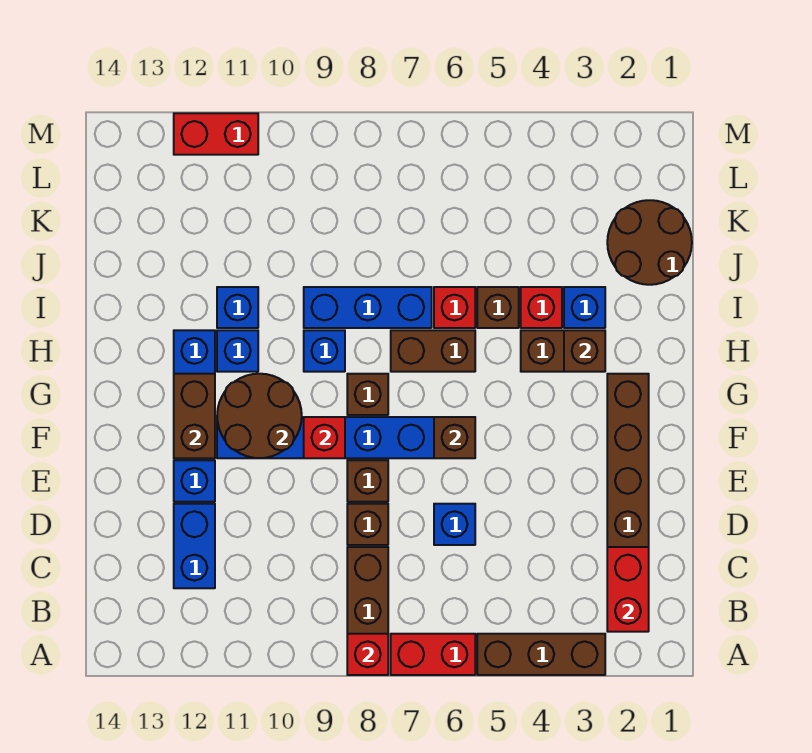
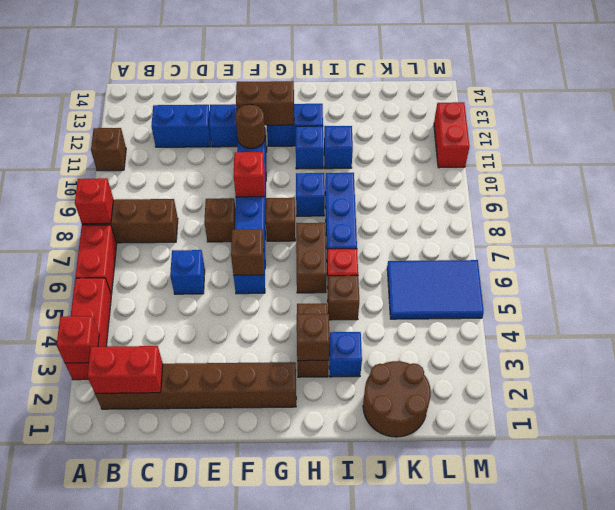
brown 1x3 brick [477,634,605,675] -> red 1x3 brick [65,278,111,380]
brown 1x1 brick [347,504,388,545] -> brown 1x1 brick moved to [91,128,126,171]
brown 2x2 round brick [217,374,302,458] -> brown 1x1 round brick [236,104,265,148]
red 1x1 brick [521,287,562,328] -> red 1x1 brick moved to [56,316,99,363]
none -> blue 2x3 tile [387,260,484,319]

